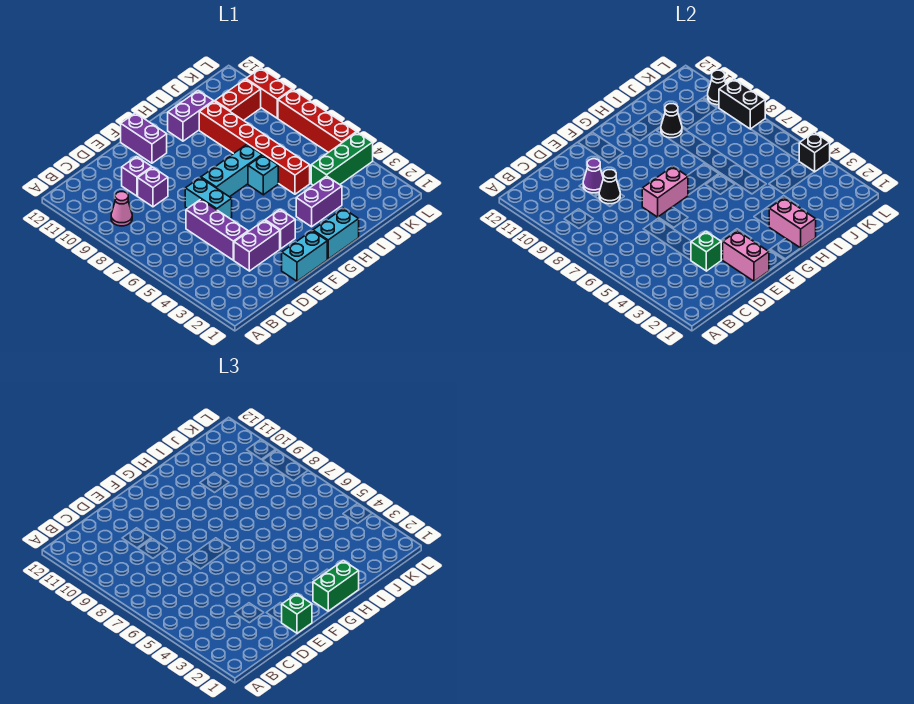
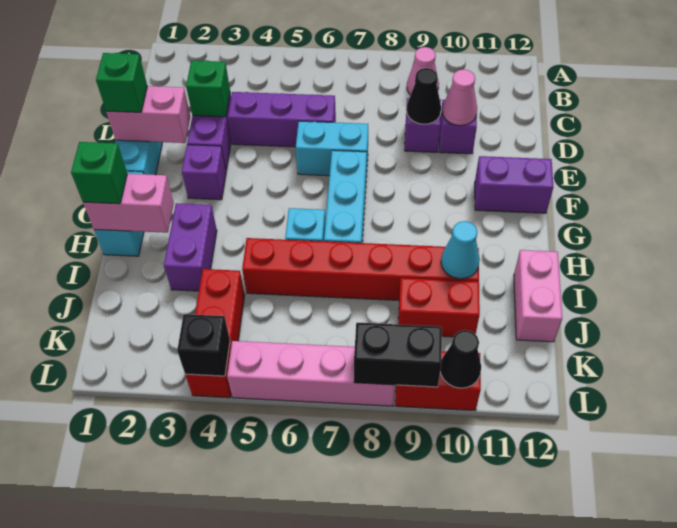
purple 1x1 cone [583,159,603,193] -> pink 1x1 cone [442,69,477,126]
pink 1x2 brick [642,166,688,217] -> pink 1x2 brick moved to [514,250,562,342]
green 1x2 brick [313,561,359,611] -> green 1x1 brick [71,142,127,204]
purple 1x2 brick [168,91,213,141] -> none
black 1x1 cone [661,104,682,138] -> cyan 1x1 cone [441,221,480,279]
green 1x3 brick [311,132,373,185] -> red 1x3 brick [185,269,245,398]
red 1x2 brick [215,79,261,121] -> red 1x2 brick turned to [398,278,480,337]
red 1x4 brick [278,90,356,153] -> pink 1x4 brick [227,341,395,406]

